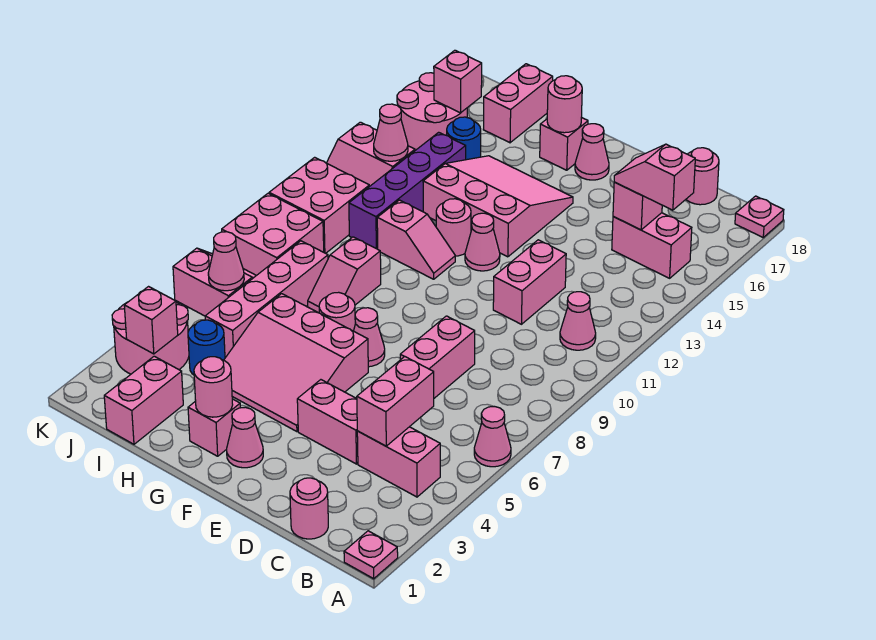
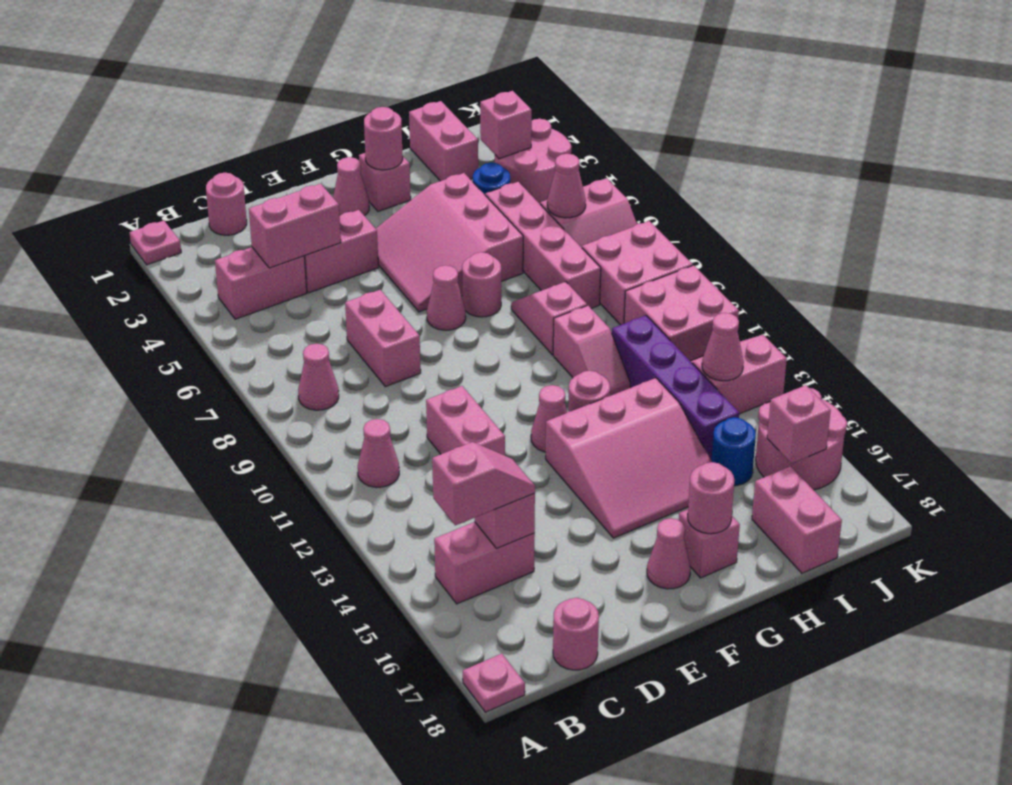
pink 1x1 cone [474,407,511,467] -> pink 1x1 cone moved to [298,344,339,410]
pink 1x2 brick [357,357,434,446] -> pink 1x2 brick turned to [249,184,341,268]
pink 3x3 slope [224,294,368,432] -> pink 3x3 slope turned to [376,173,523,312]
pink 1x2 slope [377,200,455,279] -> pink 1x2 slope turned to [553,306,630,396]

